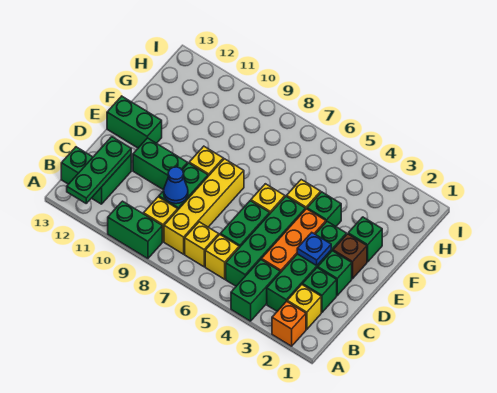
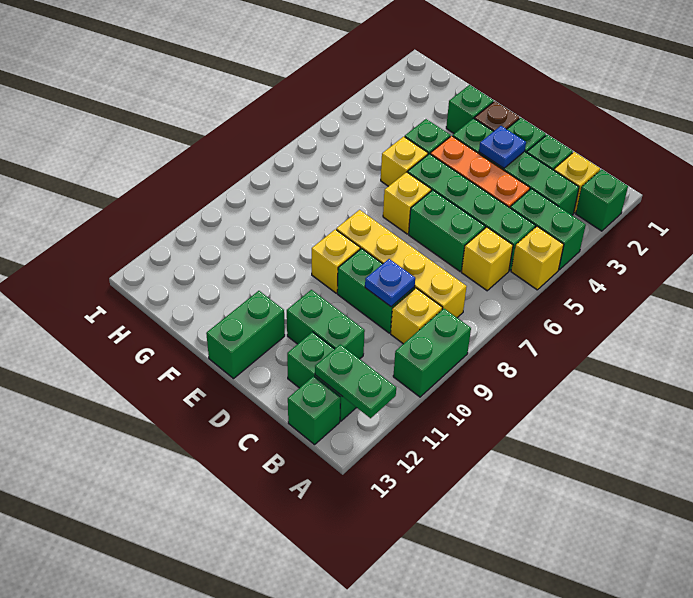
orange 1x1 brick [272,301,306,346] -> green 1x1 brick [576,169,628,231]
green 1x3 plate [67,137,131,203] -> green 1x2 plate [315,344,396,418]
yellow 1x1 brick [185,222,219,267] -> yellow 1x1 brick moved to [511,226,564,290]
blue 1x1 cone [164,167,188,204] -> blue 1x1 plate [365,259,415,307]
green 1x2 brick [133,138,188,190] -> green 1x2 brick turned to [287,290,365,359]

